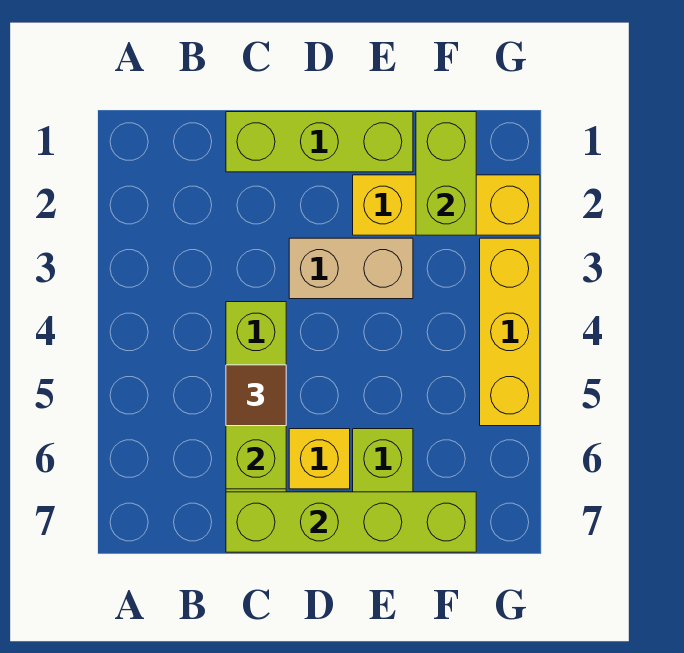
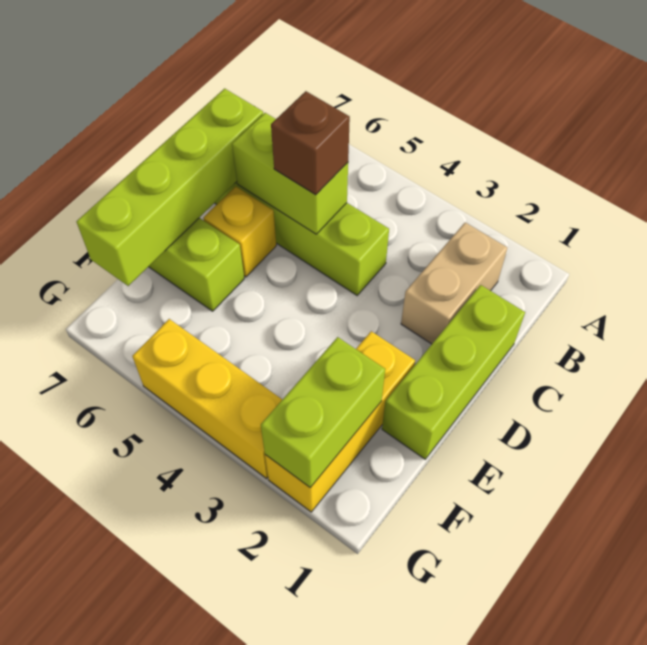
brown 1x1 tile [226,365,286,426] -> brown 1x1 brick [271,91,350,195]
tan 1x2 brick [289,238,413,299] -> tan 1x2 brick moved to [401,222,507,344]
lime 1x2 brick [416,112,476,235] -> lime 1x2 brick turned to [261,337,385,488]

